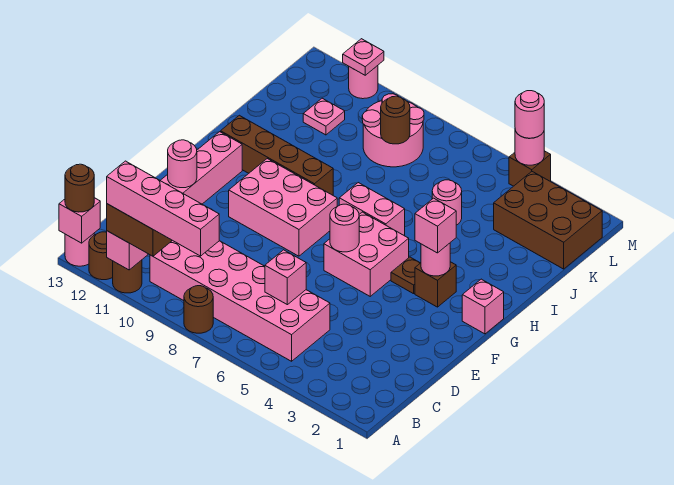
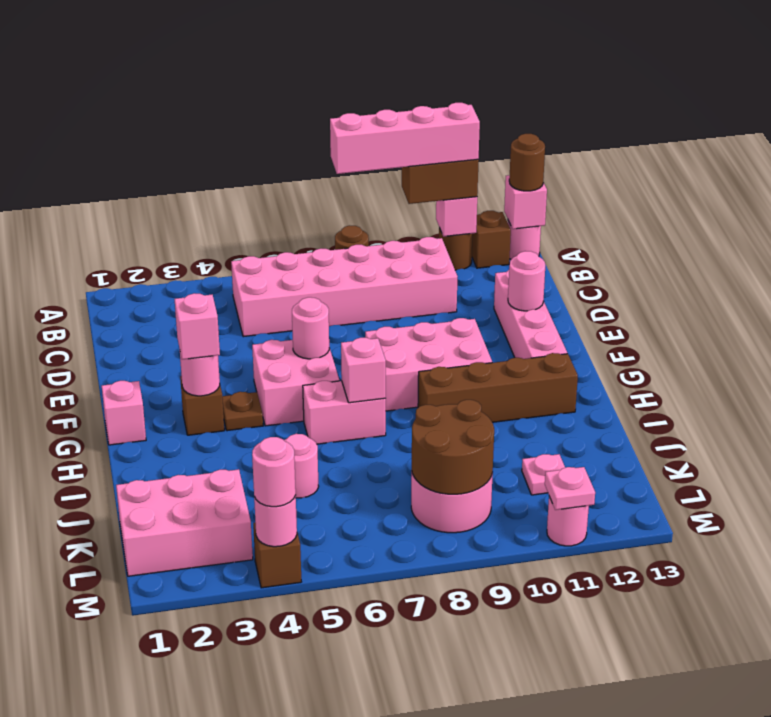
brown 1x1 round brick [89,232,113,280] -> brown 1x1 brick [472,211,511,268]
pink 1x1 brick [265,250,306,305] -> pink 1x1 brick moved to [341,338,386,403]
brown 2x3 brick [494,172,602,269] -> pink 2x3 brick [116,469,253,576]
brown 1x1 round brick [381,96,410,144] -> brown 2x2 round brick [412,400,494,494]

